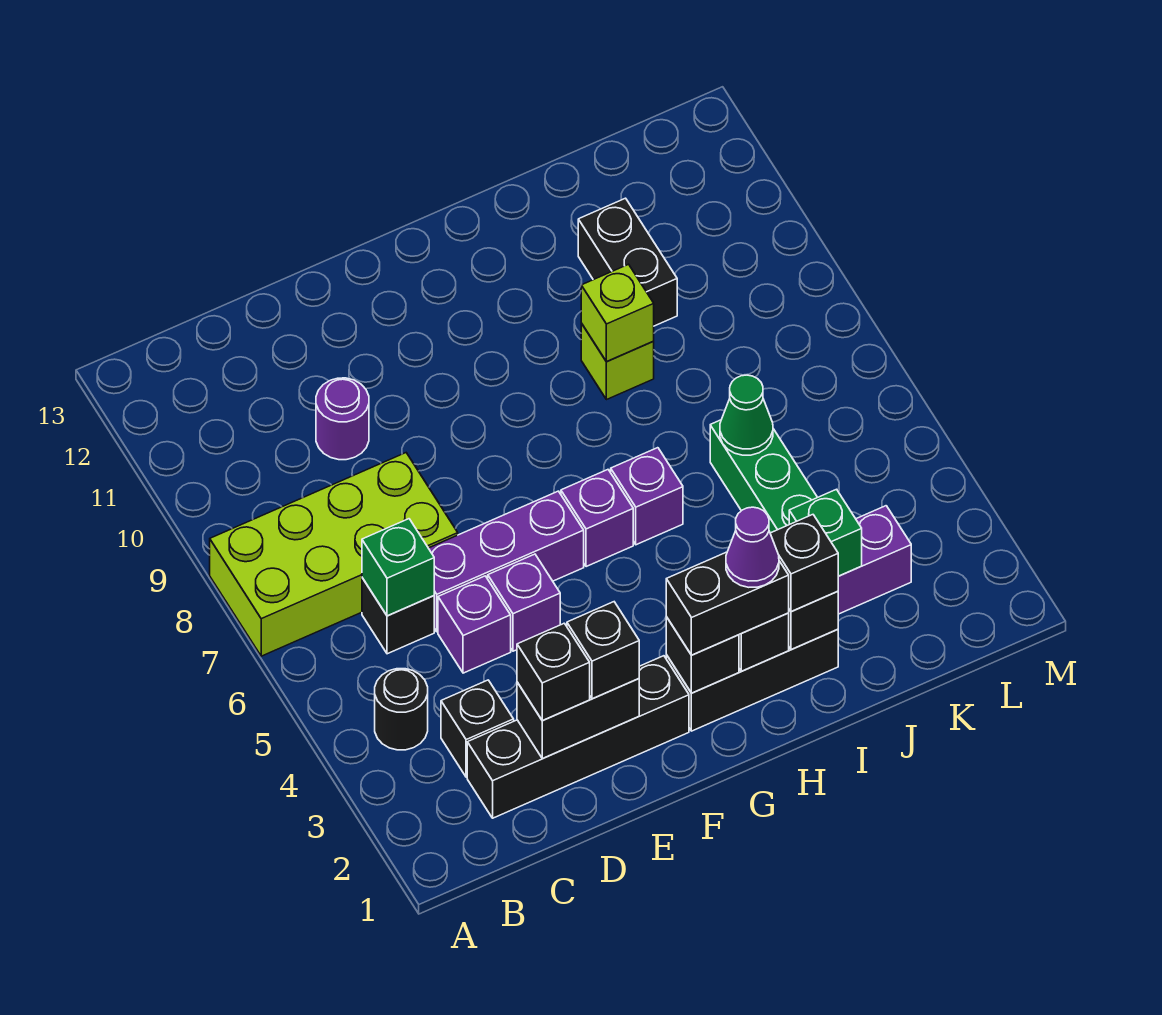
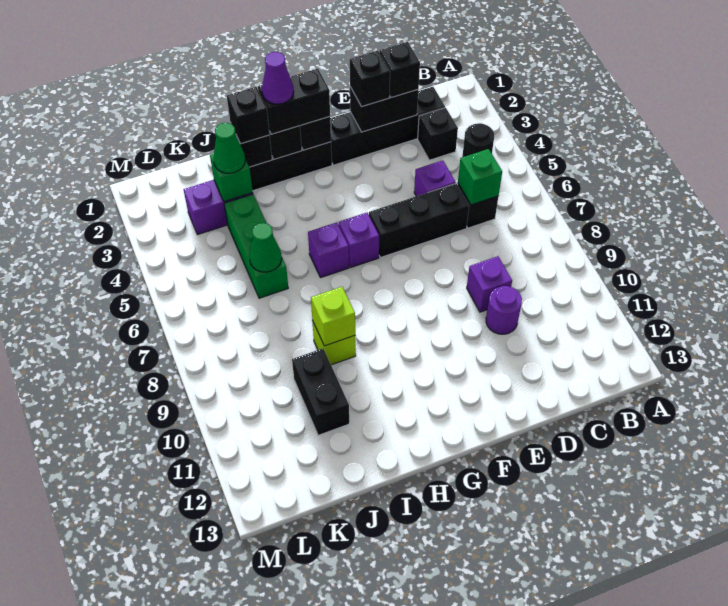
lime 2x4 brick [210,453,458,656] -> none
purple 1x3 brick [429,491,584,632] -> black 1x3 brick [369,184,469,257]
purple 1x1 brick [488,554,560,651] -> purple 1x1 brick moved to [467,256,512,312]
none -> green 1x1 cone [213,123,245,173]

